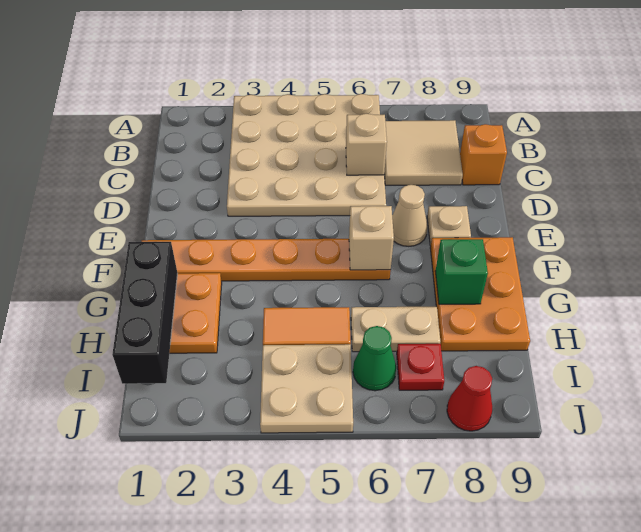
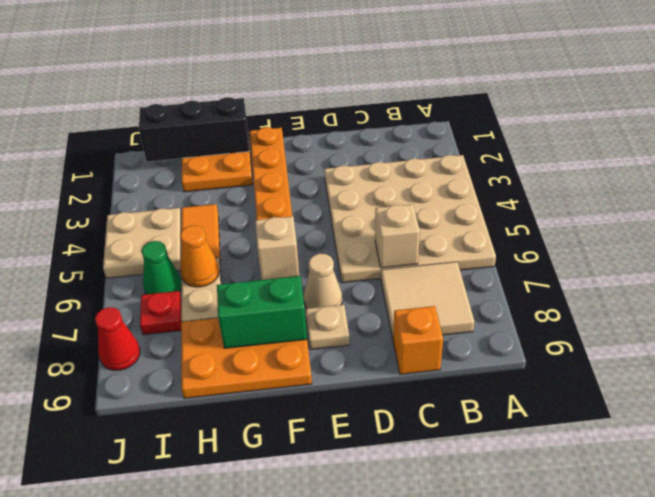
green 1x1 brick [435,239,488,304] -> green 1x2 brick [217,276,307,348]
none -> orange 1x1 cone [180,225,219,287]

